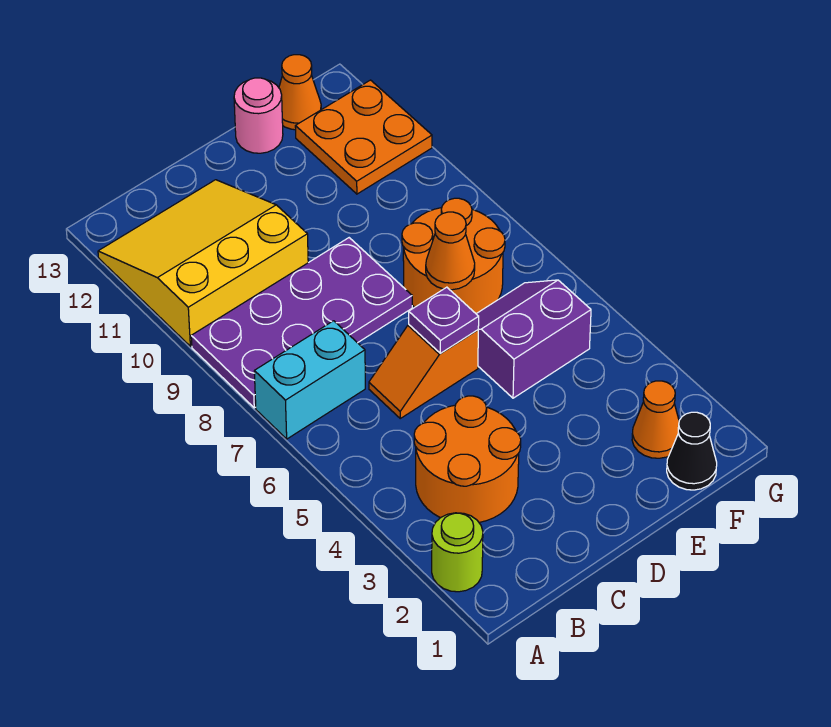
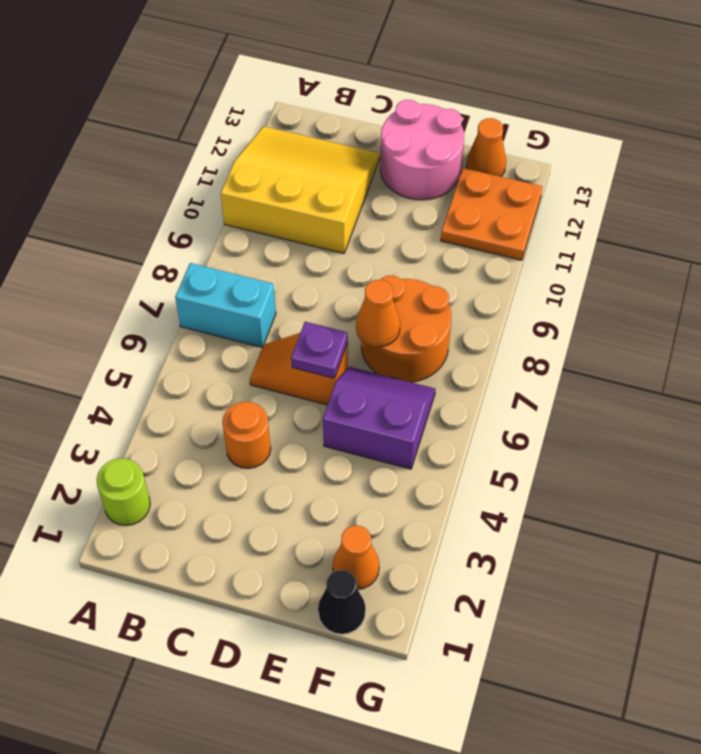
purple 2x4 plate [191,238,412,408] -> none
orange 2x2 round brick [414,396,521,522] -> orange 1x1 round brick [222,402,271,468]
pink 1x1 round brick [234,78,283,153] -> pink 2x2 round brick [380,100,464,200]

